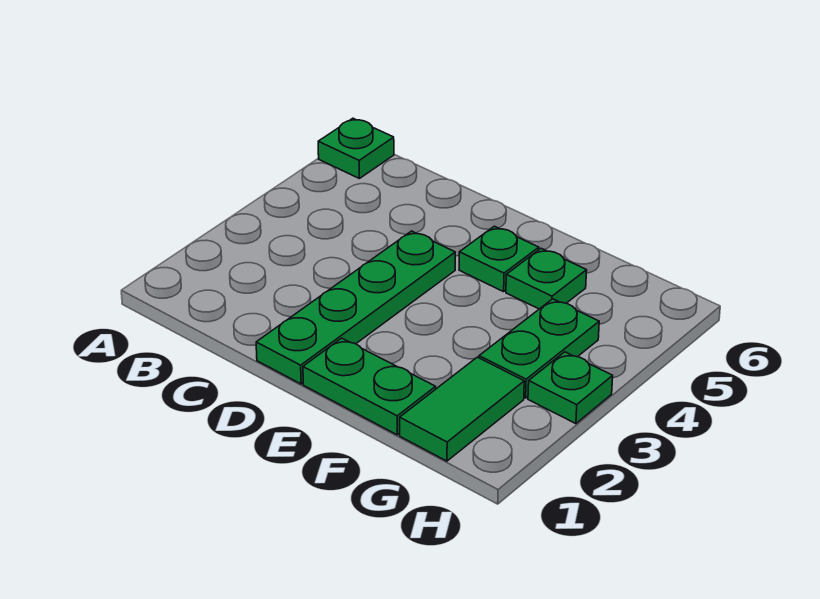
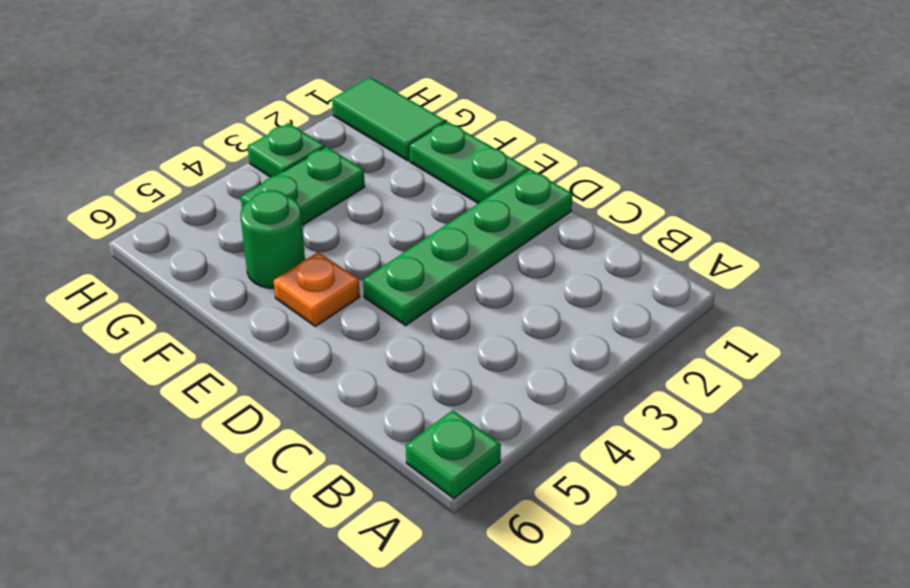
green 1x1 plate [459,226,539,292] -> orange 1x1 plate [274,252,360,326]
green 1x1 plate [506,248,587,309] -> green 1x1 round brick [240,190,305,288]
green 1x2 tile [400,357,524,461] -> green 1x2 tile turned to [332,77,445,161]

